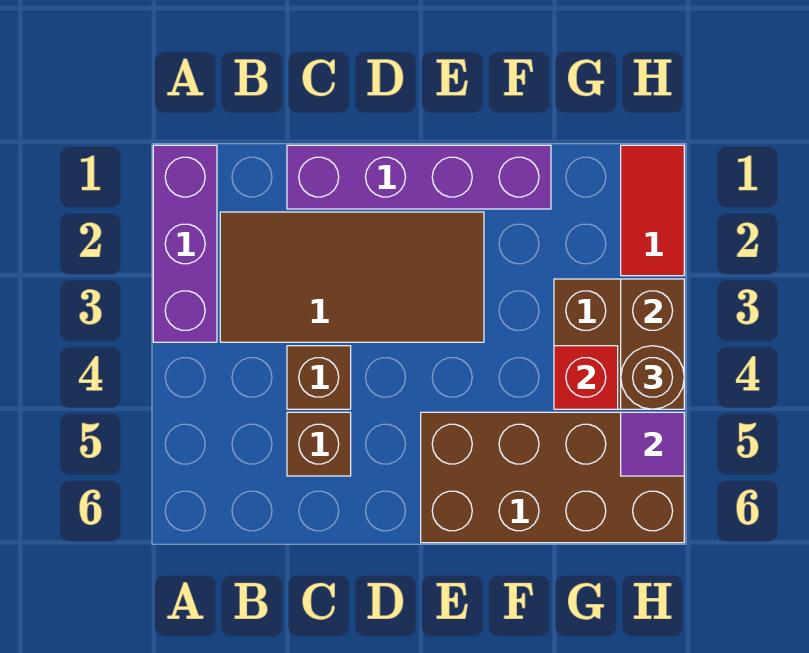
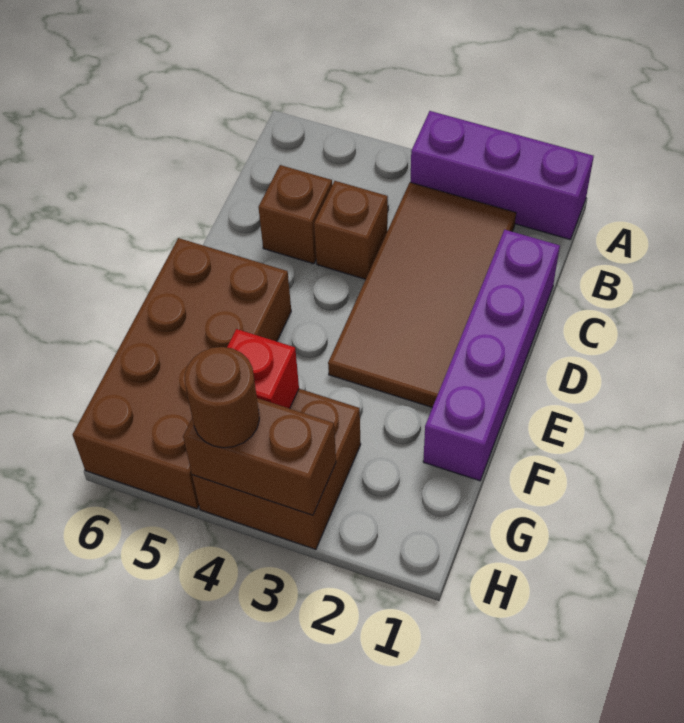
red 1x2 tile [621,145,684,276] -> none
purple 1x1 tile [621,412,684,476] -> none

